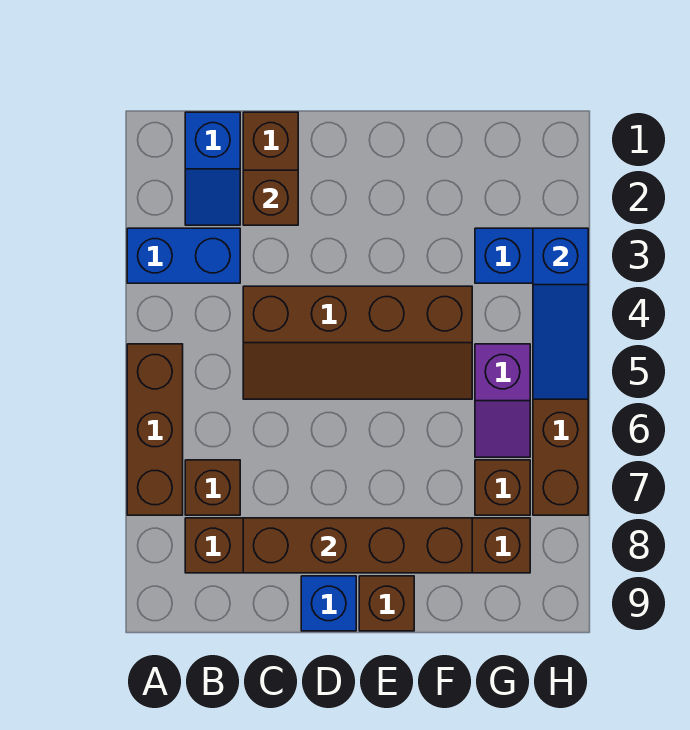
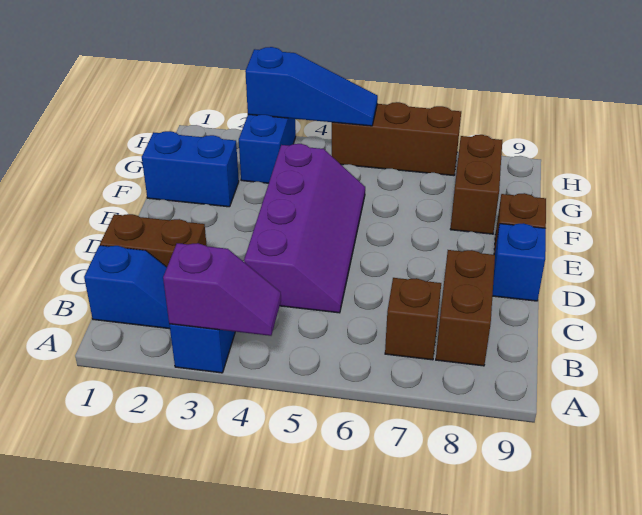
brown 1x3 brick [127,344,183,515] -> none
brown 1x1 brick [243,170,298,225] -> none
brown 2x4 slope [243,286,472,399] -> purple 2x4 slope [244,144,365,313]
brown 1x4 brick [243,518,472,573] -> none
none -> blue 1x2 brick [142,131,239,207]
purple 1x2 slope [475,344,530,457] -> purple 1x2 slope moved to [163,243,281,336]
brown 1x1 brick [475,460,530,515] -> none

